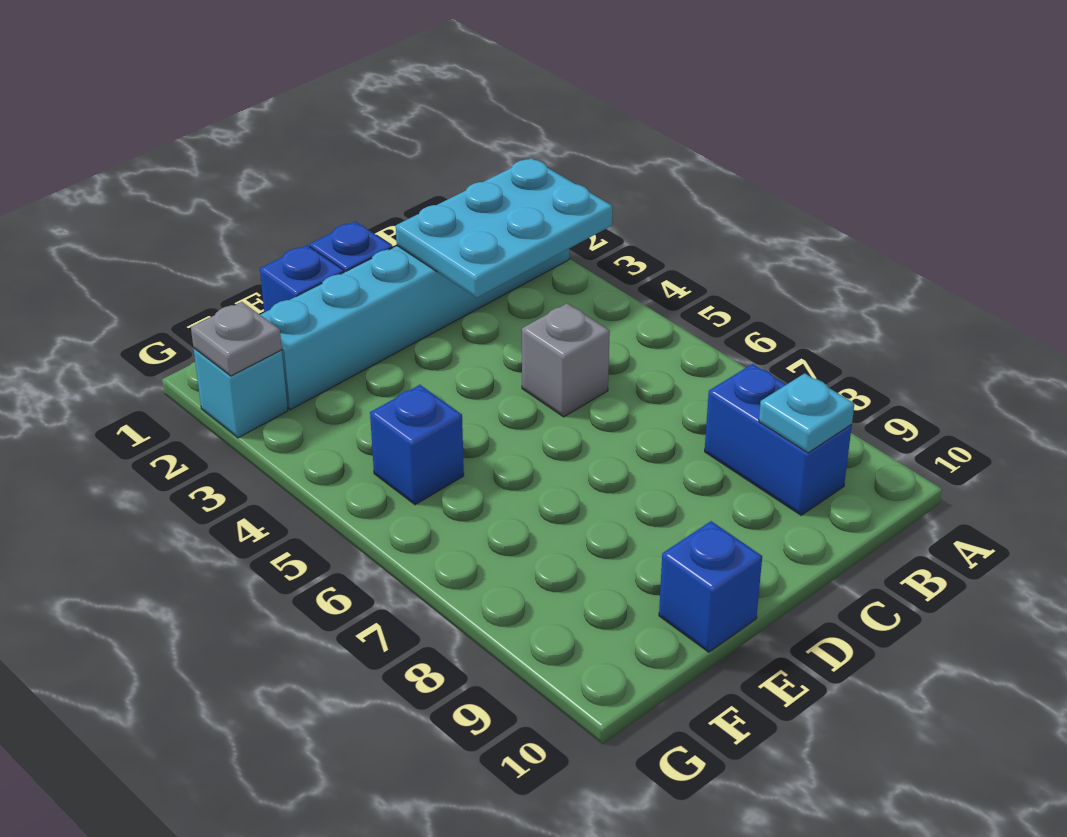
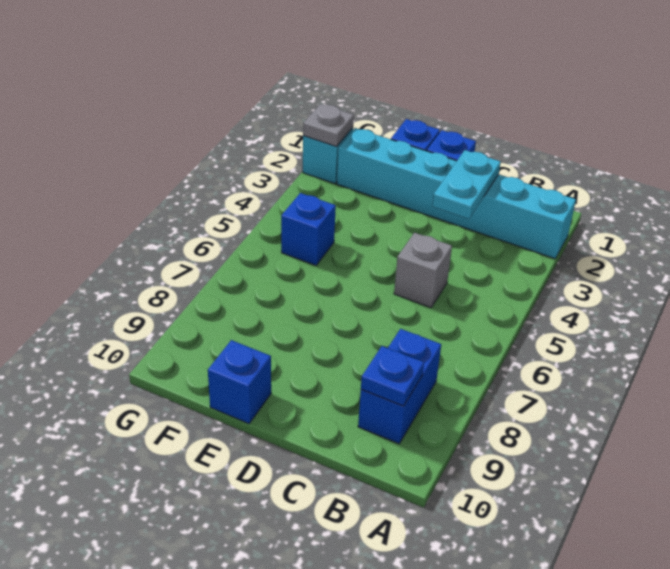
cyan 2x3 plate [396,158,612,298] -> cyan 1x2 plate [432,150,501,219]
cyan 1x1 plate [759,373,854,453] -> blue 1x1 plate [361,346,424,406]

